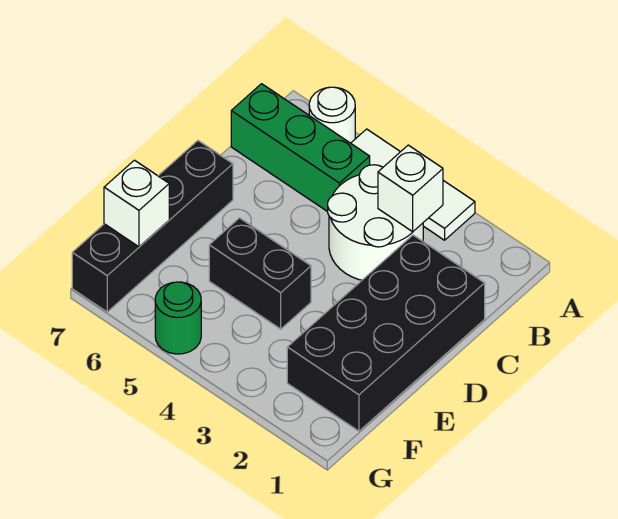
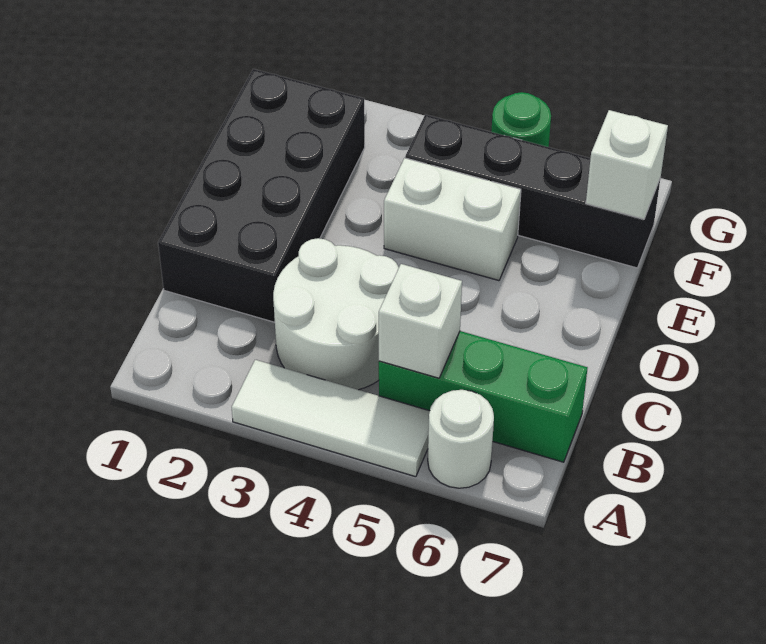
white 1x1 brick [378,145,443,232] -> white 1x1 brick moved to [379,264,462,378]
black 1x4 brick [72,141,233,312] -> black 1x4 brick turned to [405,115,660,268]
black 1x2 brick [209,218,311,329] -> white 1x2 brick [384,158,521,281]

